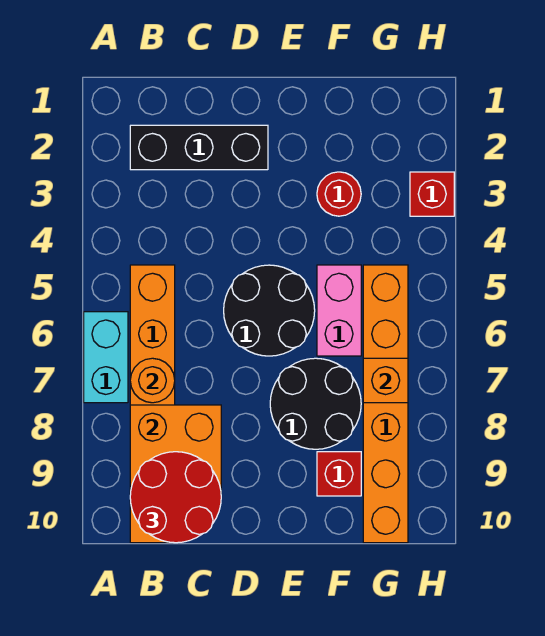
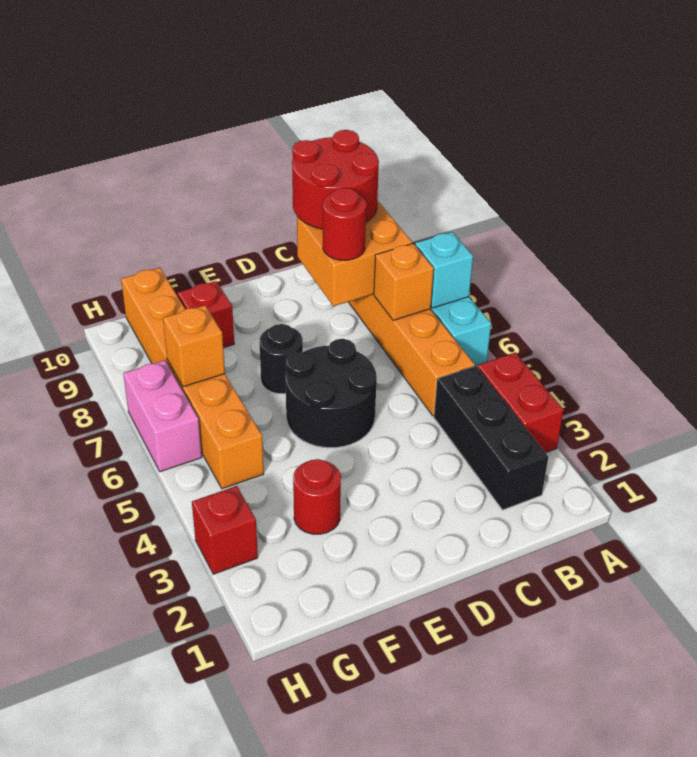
none -> red 1x2 brick [477,352,564,453]
none -> cyan 1x1 brick [415,232,473,308]
black 1x3 brick [130,125,268,170] -> black 1x3 brick turned to [434,366,548,510]
orange 1x1 round brick [130,358,175,403] -> orange 1x1 brick [374,244,434,320]
none -> red 1x1 round brick [323,188,366,260]
black 2x2 round brick [270,358,361,449] -> black 1x1 round brick [259,324,303,394]
pink 1x2 brick [317,265,361,356] -> pink 1x2 brick moved to [123,360,202,472]

